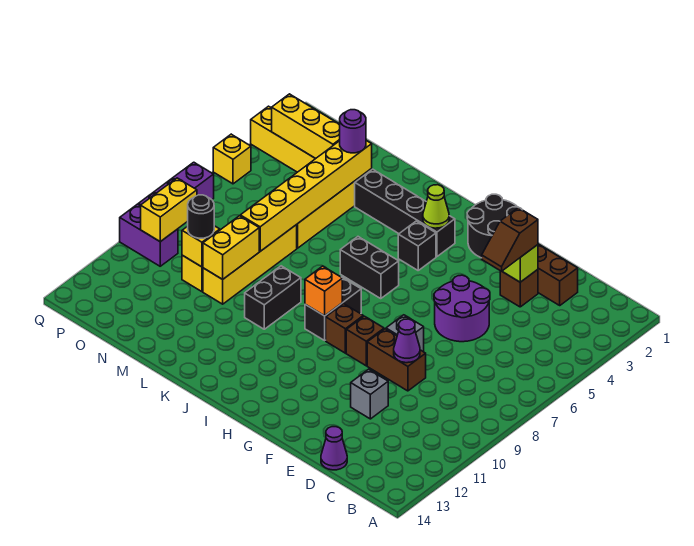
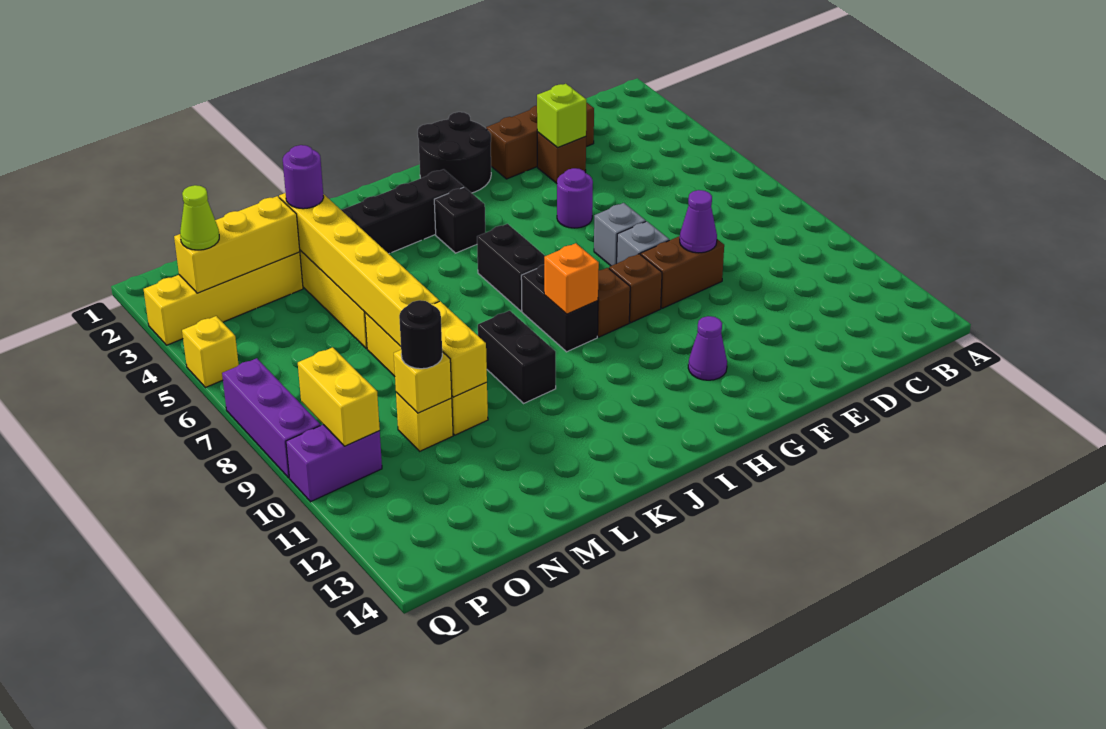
purple 1x1 cone [321,427,347,470] -> purple 1x1 cone moved to [688,316,727,380]
brown 1x2 slope [482,208,538,271] -> none
purple 2x2 round brick [434,275,490,342] -> purple 1x1 round brick [557,168,593,228]
grey 1x1 brick [351,369,388,419] -> grey 1x1 brick moved to [594,203,646,266]
lime 1x1 cone [423,185,449,228] -> lime 1x1 cone moved to [180,185,219,250]
black 1x2 brick [340,237,399,299] -> black 1x2 brick turned to [477,224,545,311]

